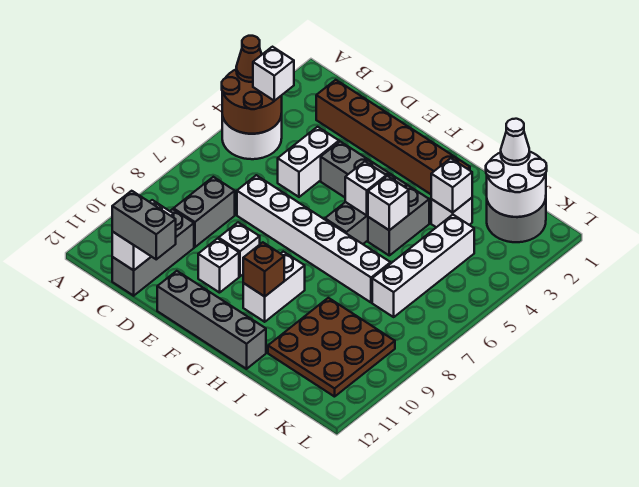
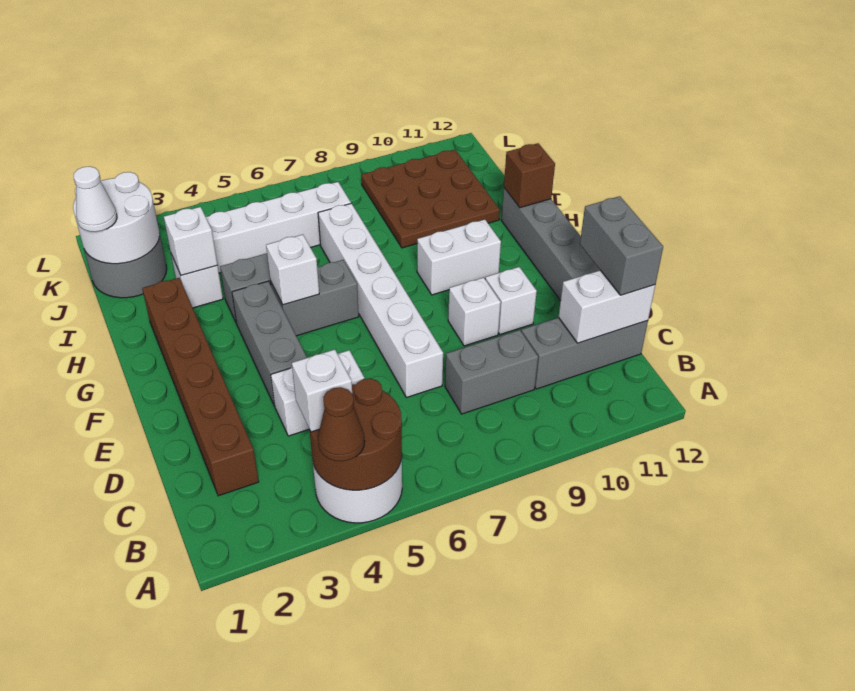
brown 1x1 brick [243,242,284,296] -> brown 1x1 brick moved to [504,143,555,208]
white 1x1 brick [368,176,409,230] -> none

